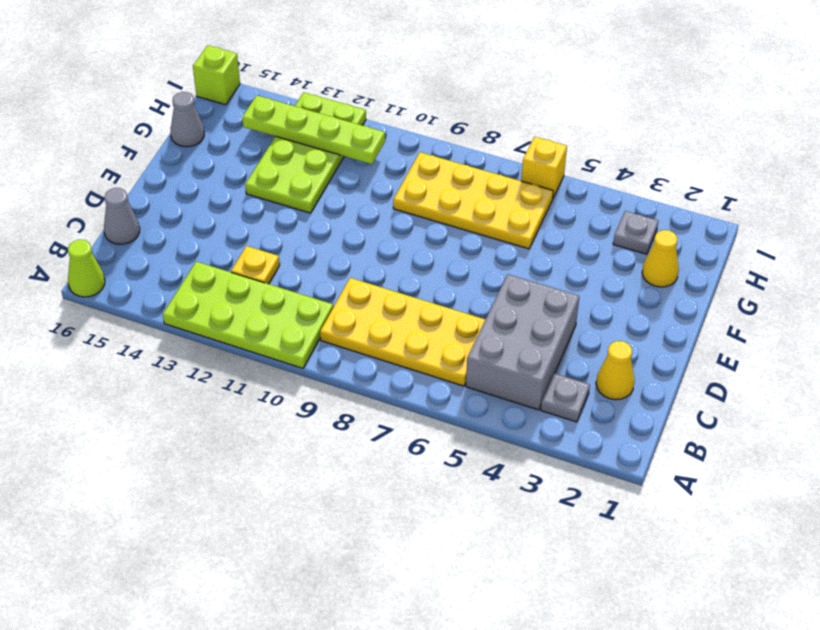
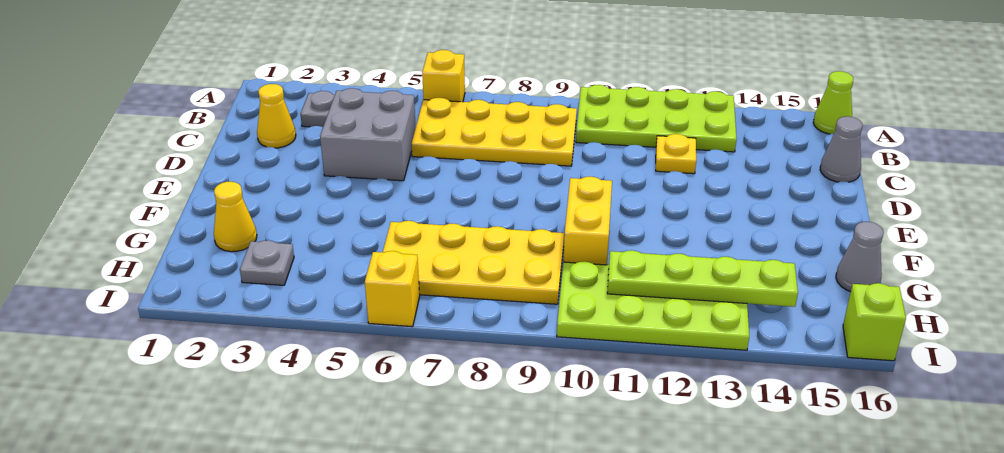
none -> yellow 1x1 brick [422,50,465,102]
grey 2x3 brick [466,274,579,410] -> grey 2x2 brick [320,88,416,181]
none -> yellow 1x2 brick [563,177,612,265]
lime 2x4 plate [245,92,366,213] -> lime 2x4 plate turned to [557,261,749,350]

